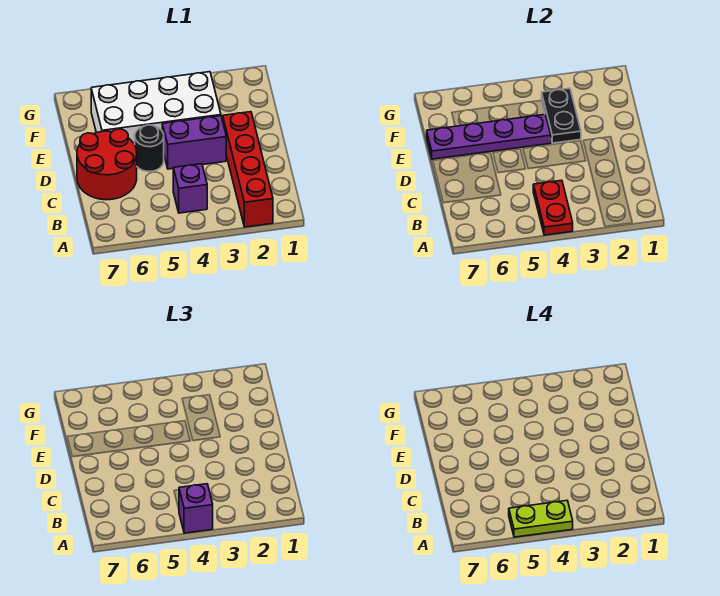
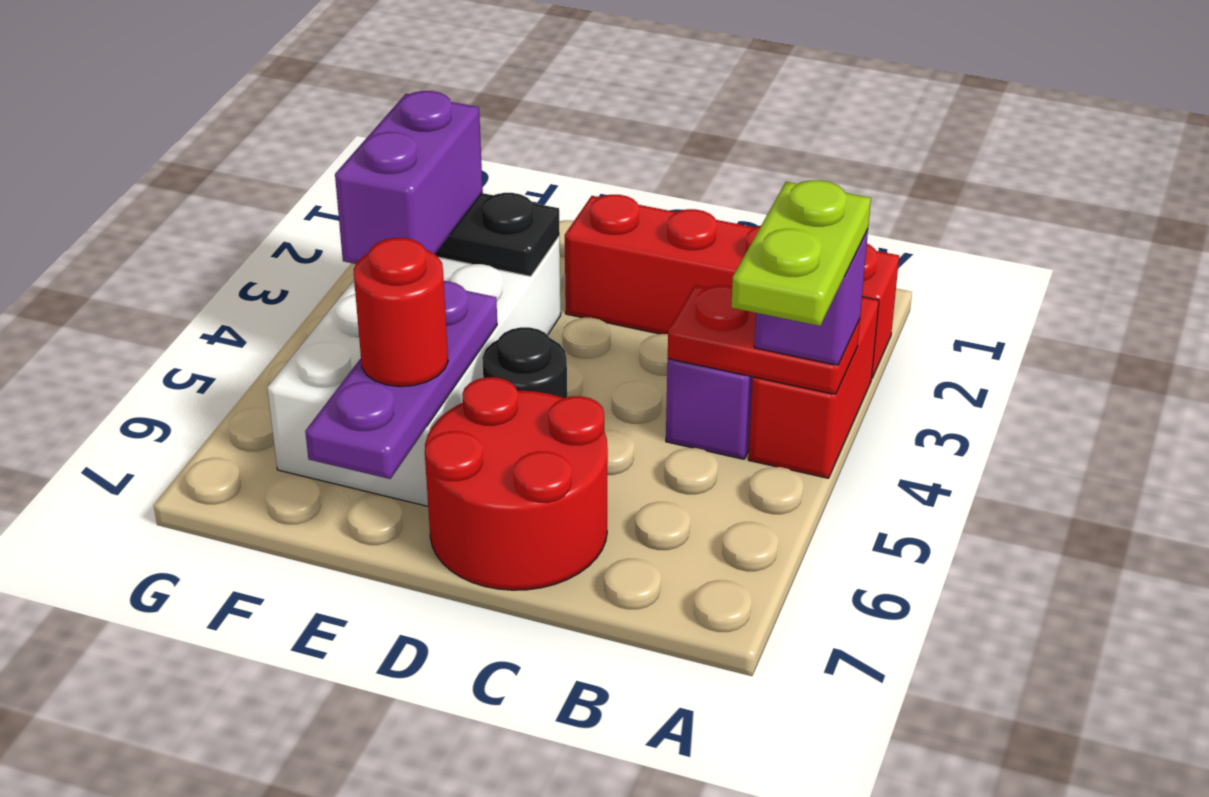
none -> red 1x2 brick [748,297,879,478]
purple 1x2 brick [162,116,226,169] -> purple 1x2 brick moved to [335,91,483,264]
purple 1x4 plate [427,114,551,159] -> purple 1x3 plate [305,281,497,479]
none -> red 1x1 round brick [354,238,448,387]

